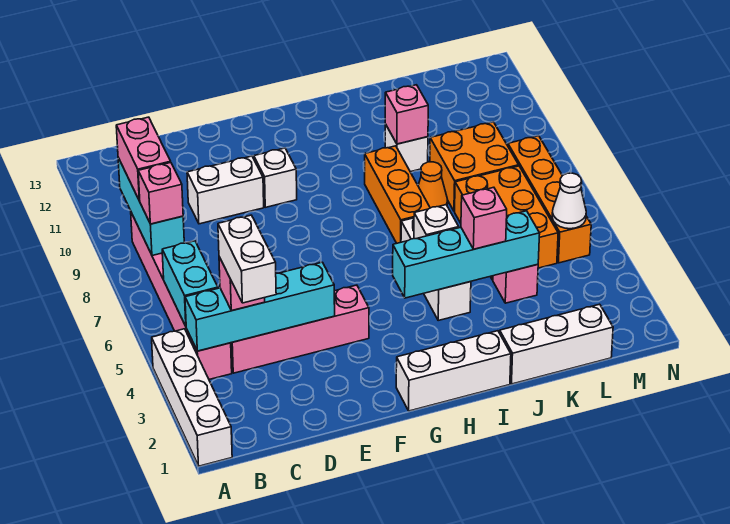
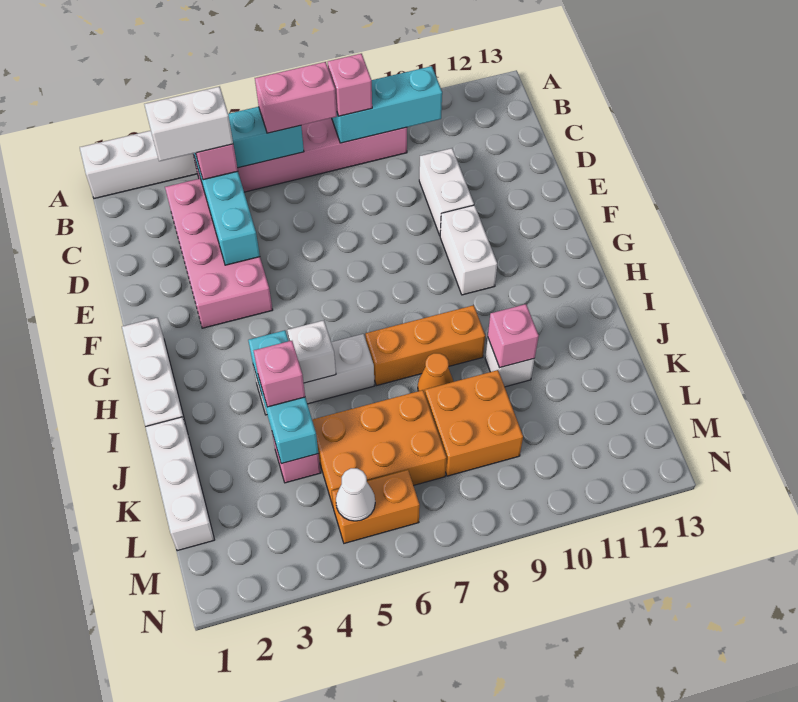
pink 1x2 brick [116,117,171,201] -> pink 1x2 brick moved to [255,62,337,133]
pink 1x4 brick [231,285,369,373] -> pink 2x4 brick [165,178,273,328]
white 1x1 brick [254,148,297,207] -> white 1x2 brick [440,205,497,295]
cyan 1x4 brick [393,211,540,298] -> cyan 1x3 brick [248,330,318,464]
orange 1x4 brick [508,136,591,263] -> orange 1x2 brick [332,470,420,543]

